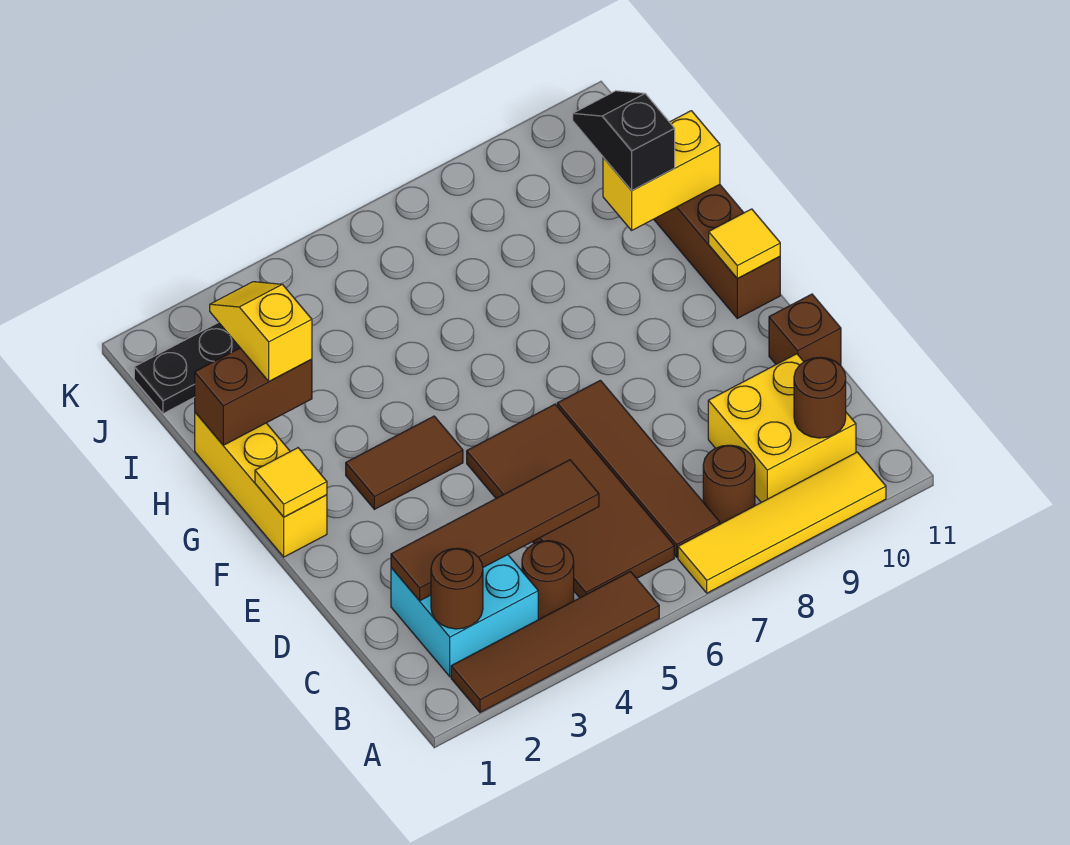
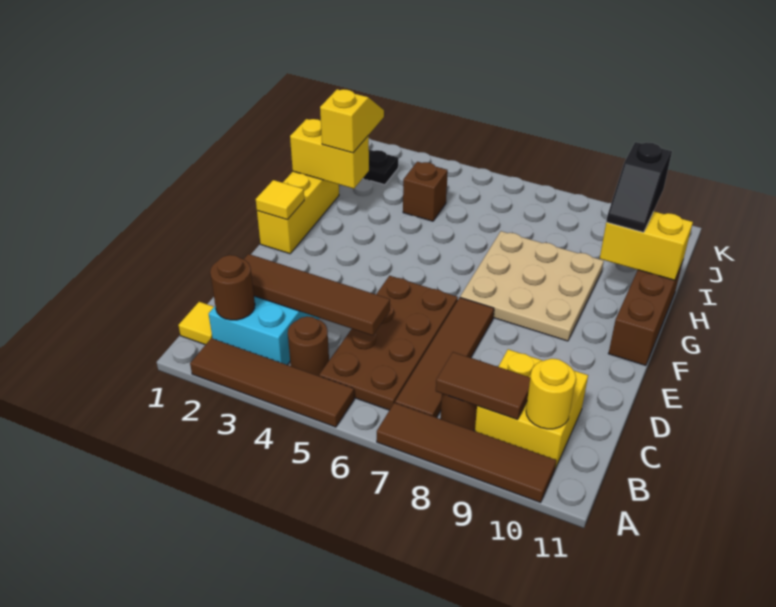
yellow 1x4 tile [678,452,886,593] -> brown 1x4 tile [377,403,556,502]
brown 2x4 tile [467,404,674,598] -> brown 2x4 plate [319,276,458,410]
brown 1x1 round brick [794,357,846,438] -> yellow 1x1 round brick [526,359,576,429]
brown 1x1 brick [769,294,841,366] -> brown 1x1 brick moved to [403,162,448,221]
brown 1x2 tile [346,416,463,509] -> brown 1x2 tile moved to [436,352,530,419]
none -> tan 3x3 plate [460,231,604,341]
yellow 1x1 tile [709,209,780,279] -> yellow 1x1 tile moved to [178,302,214,345]
brown 1x2 brick [195,348,312,445] -> yellow 1x2 brick [290,119,369,189]
black 1x2 slope [573,91,675,191] -> black 1x2 slope turned to [606,142,672,232]

